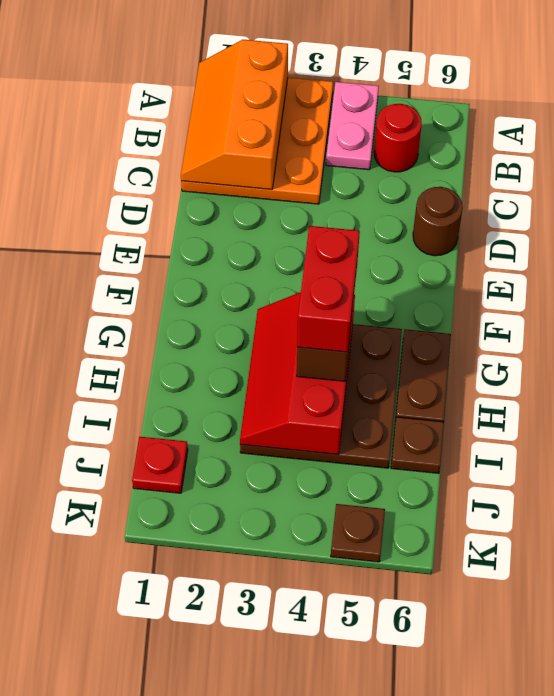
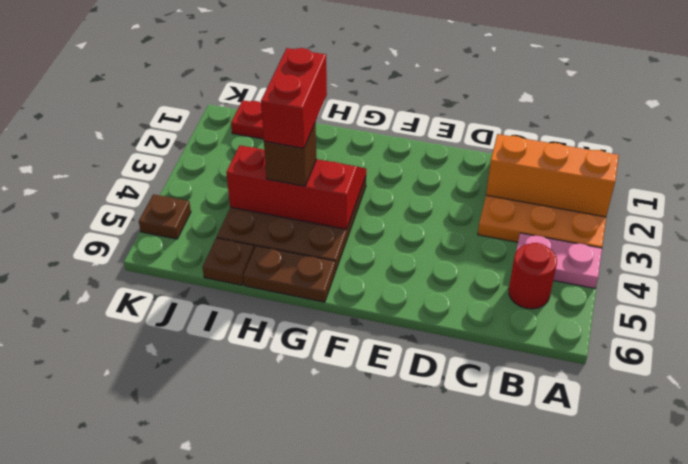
brown 1x1 round brick [413,187,463,256] -> none
red 1x2 brick [297,226,360,352] -> red 1x2 brick turned to [261,48,327,148]

